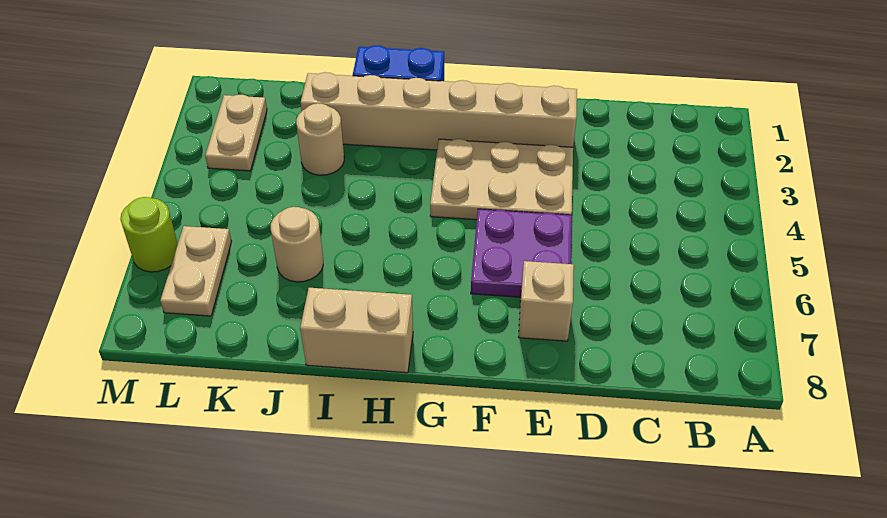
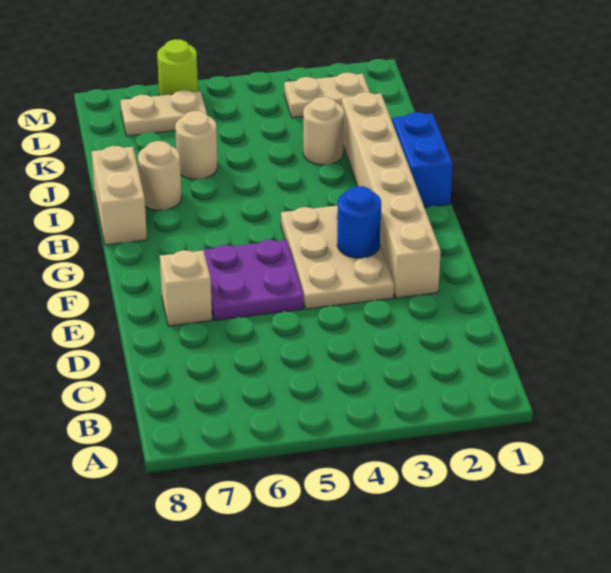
none -> blue 1x1 round brick [337,186,381,258]
none -> tan 1x1 round brick [138,141,181,210]

